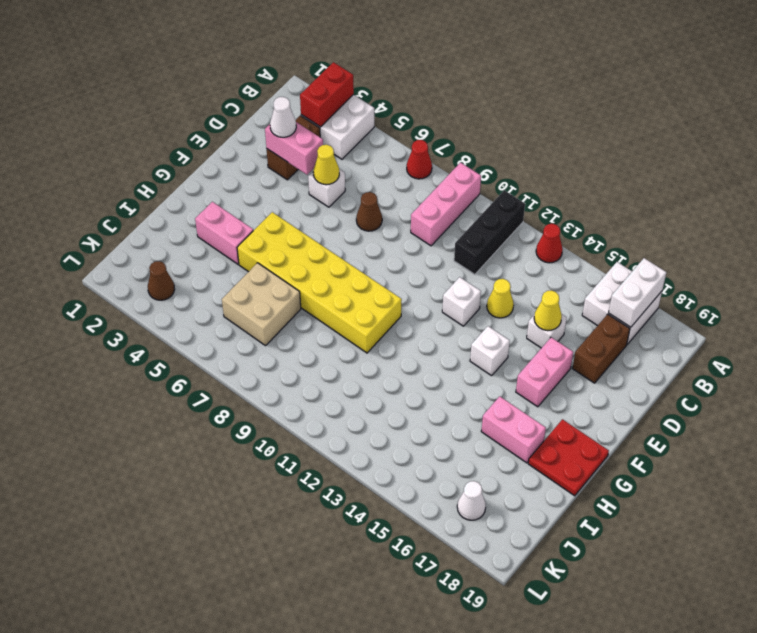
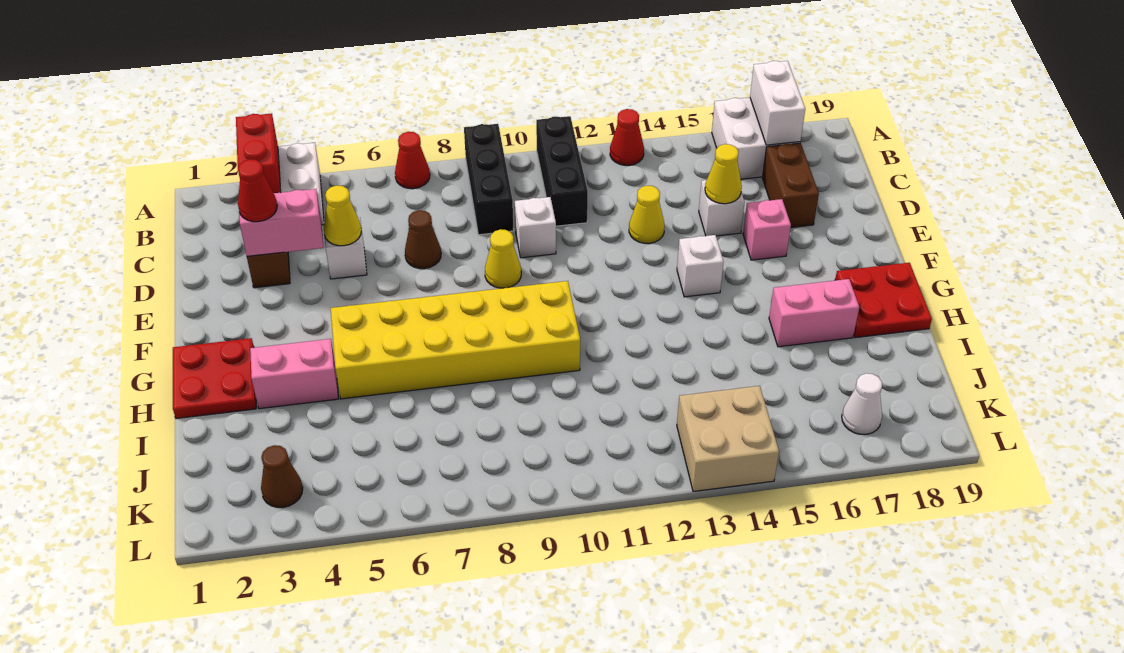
pink 1x3 brick [411,163,481,246] -> black 1x3 brick [464,124,514,235]
white 1x1 cone [270,97,296,137] -> red 1x1 cone [238,159,277,222]
none -> yellow 1x1 cone [485,229,521,288]
white 1x1 brick [442,277,481,326] -> white 1x1 brick moved to [515,197,556,258]
pink 1x2 brick [516,337,573,407] -> pink 1x1 brick [743,199,791,260]
none -> red 2x2 plate [173,338,256,419]
tan 2x2 brick [222,263,301,346] -> tan 2x2 brick moved to [677,386,779,492]

